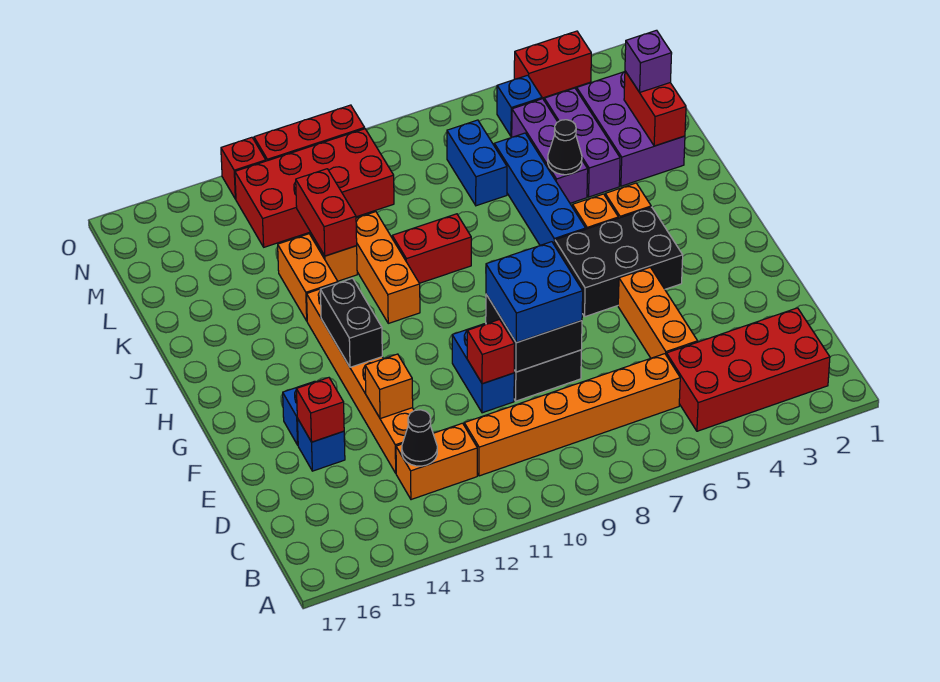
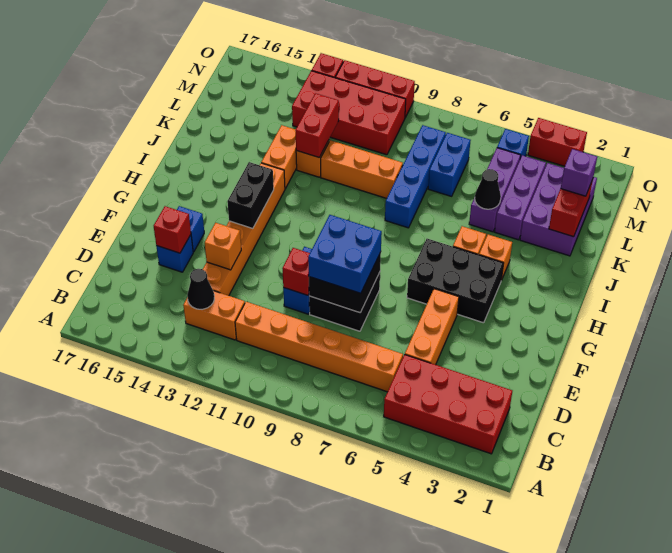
blue 1x4 brick [494,133,586,246] -> blue 1x4 brick moved to [385,125,446,228]
orange 1x3 brick [356,212,420,323] -> orange 1x3 brick turned to [321,140,403,198]
red 1x2 brick [392,214,471,283] -> none

